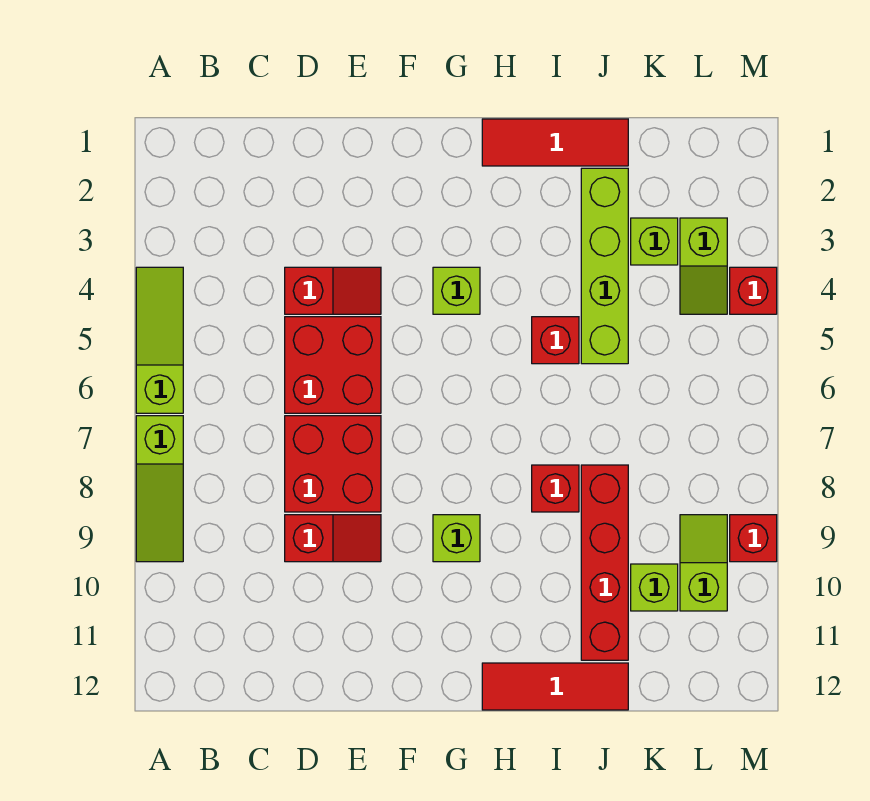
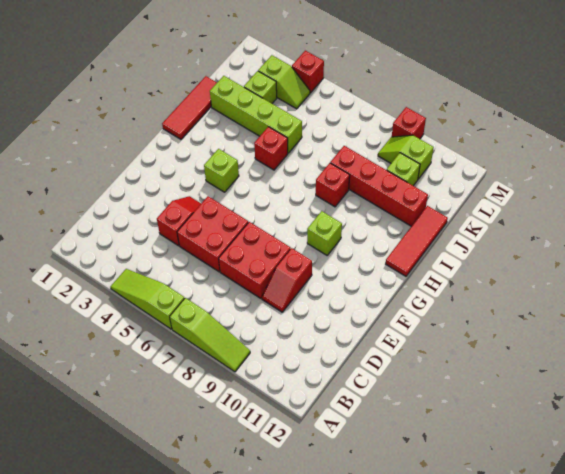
red 1x2 slope [285,515,381,562] -> red 1x2 slope turned to [262,248,312,312]

